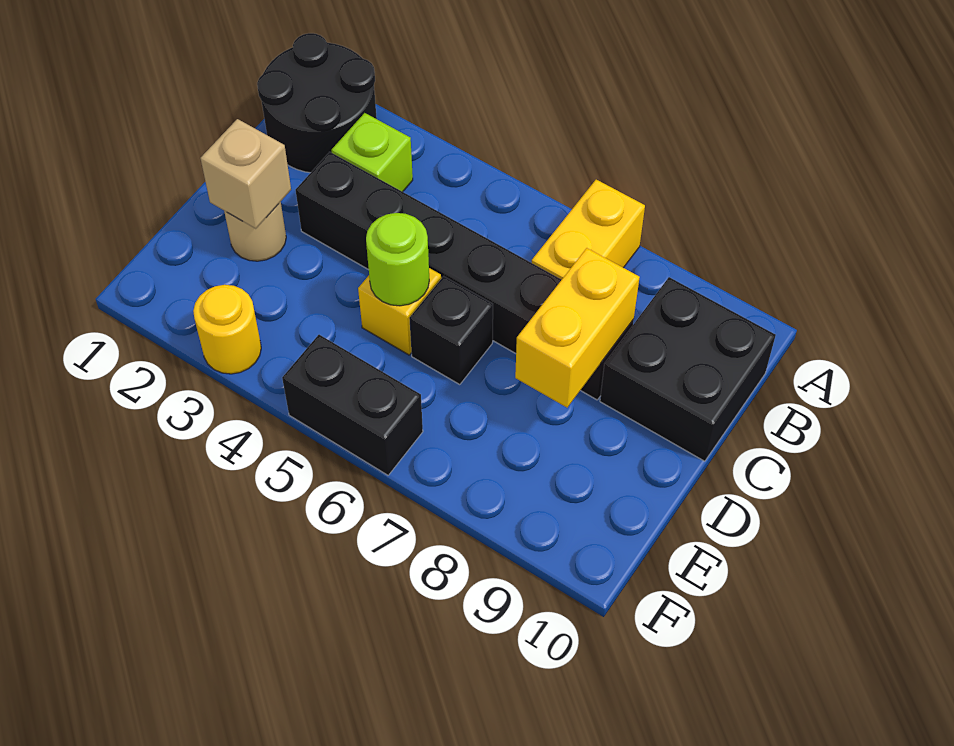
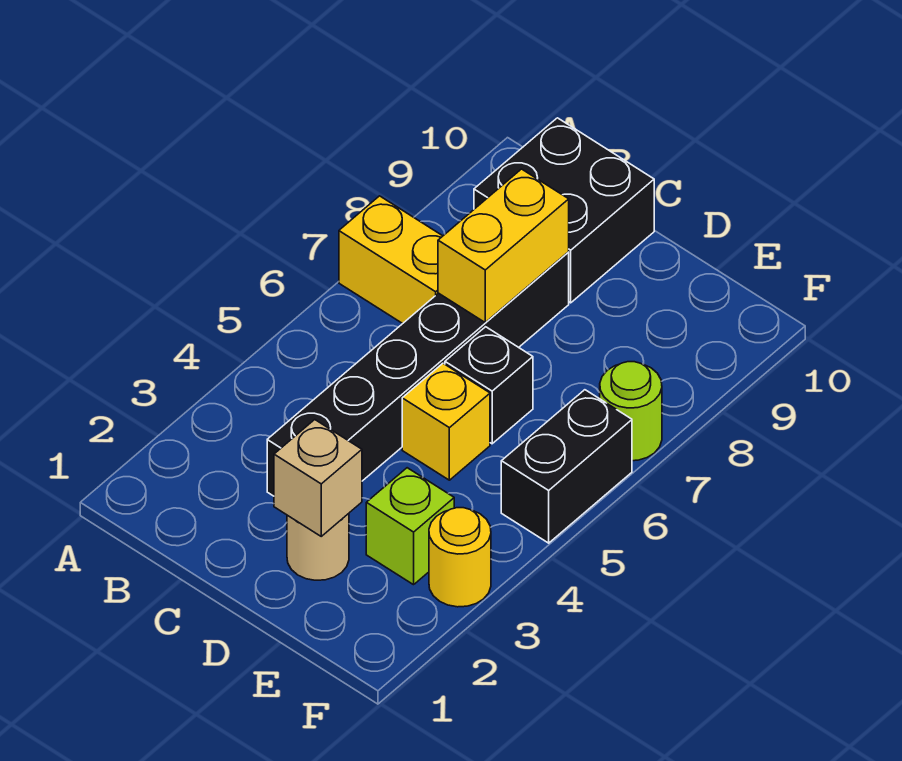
black 2x2 round brick [257,33,377,173] -> none
lime 1x1 brick [331,113,413,192] -> lime 1x1 brick moved to [366,468,454,585]
yellow 1x2 brick [515,248,640,408] -> yellow 1x2 brick turned to [438,169,569,322]
lime 1x1 round brick [366,213,429,306] -> lime 1x1 round brick moved to [600,362,662,461]

